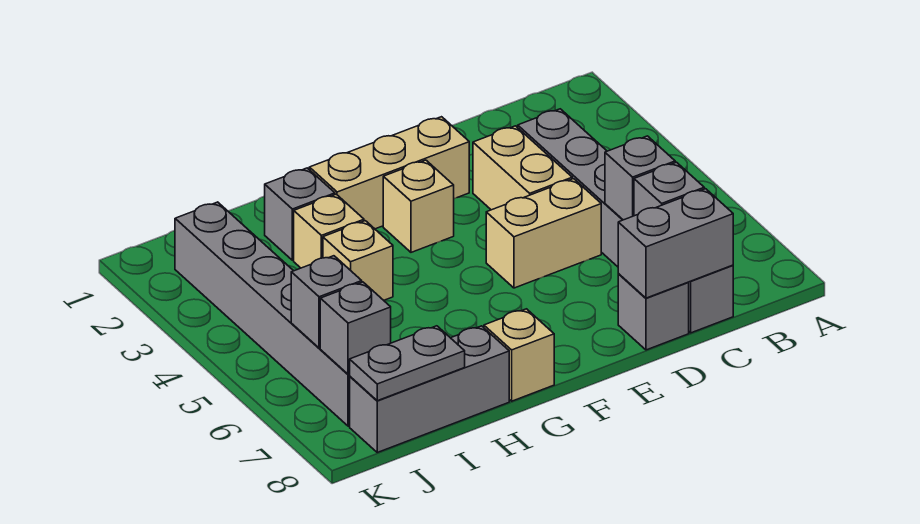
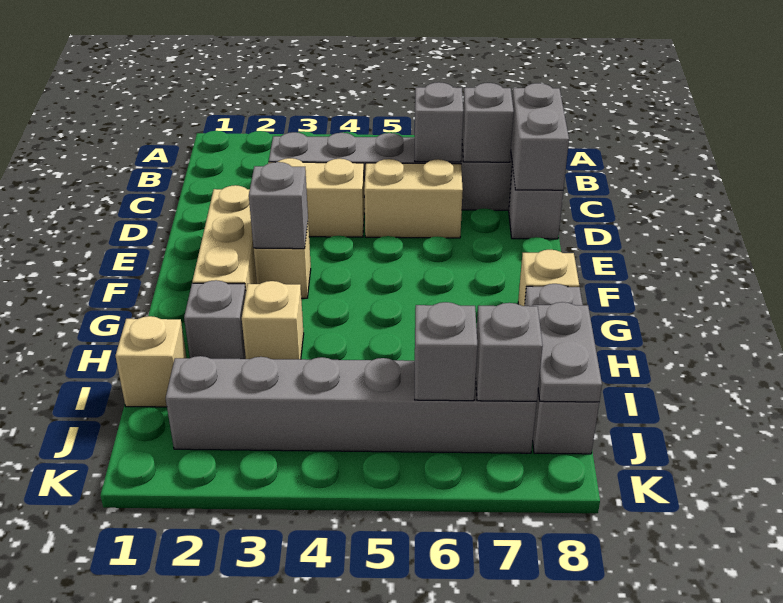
tan 1x2 brick [486,179,601,288] -> tan 1x2 brick turned to [364,159,463,238]
none -> grey 1x1 brick [249,162,308,249]
tan 1x1 brick [323,221,393,300] -> tan 1x1 brick moved to [116,316,186,407]

